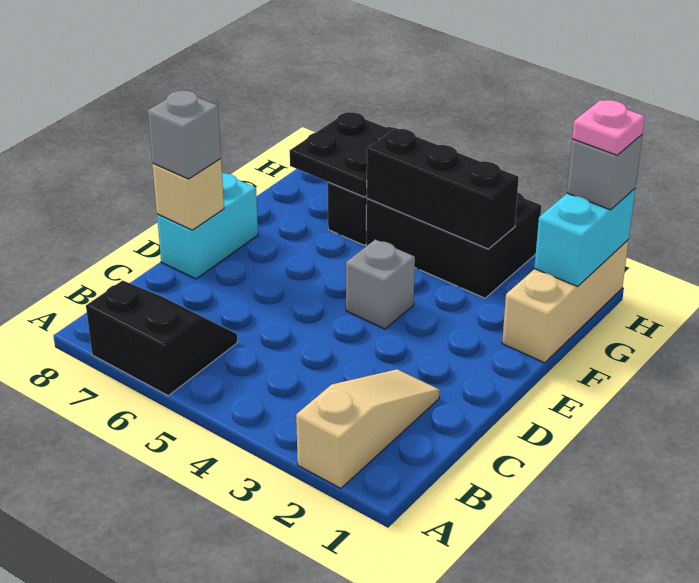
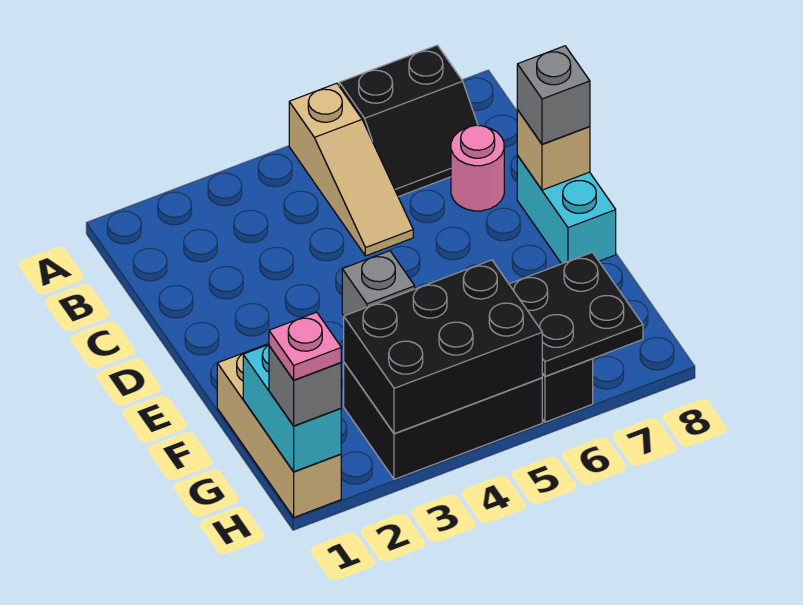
tan 1x3 slope [296,369,440,488] -> tan 1x3 slope moved to [289,83,413,256]
none -> pink 1x1 round brick [451,125,504,211]
black 1x3 brick [367,129,519,249] -> black 2x3 brick [344,260,542,434]

